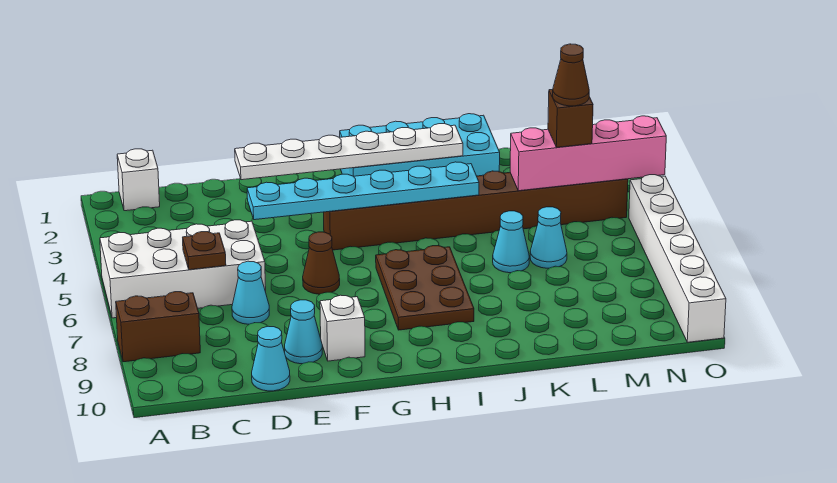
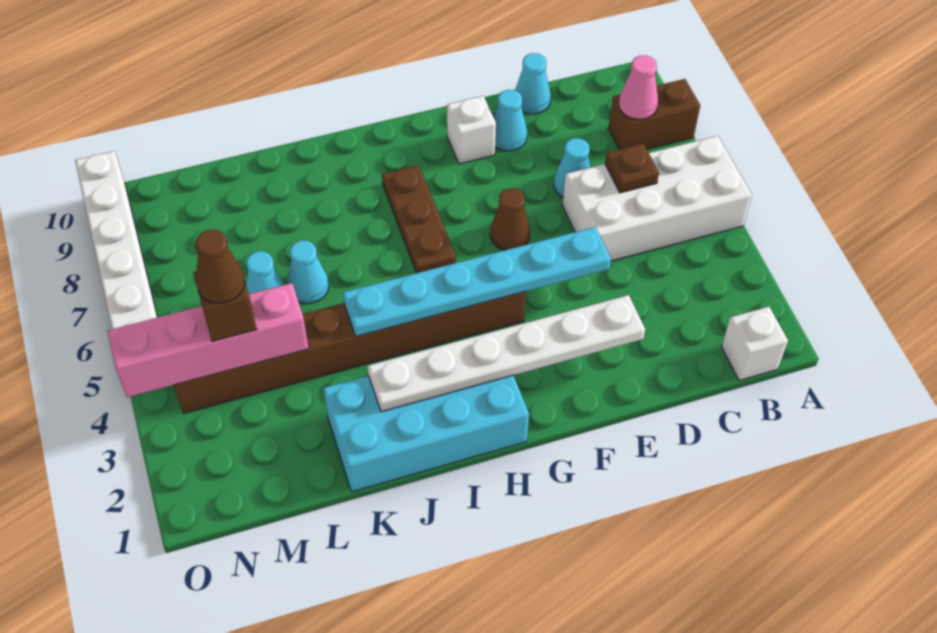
none -> pink 1x1 cone [619,55,658,119]
brown 2x3 plate [376,246,474,330] -> brown 1x3 plate [382,165,456,273]

